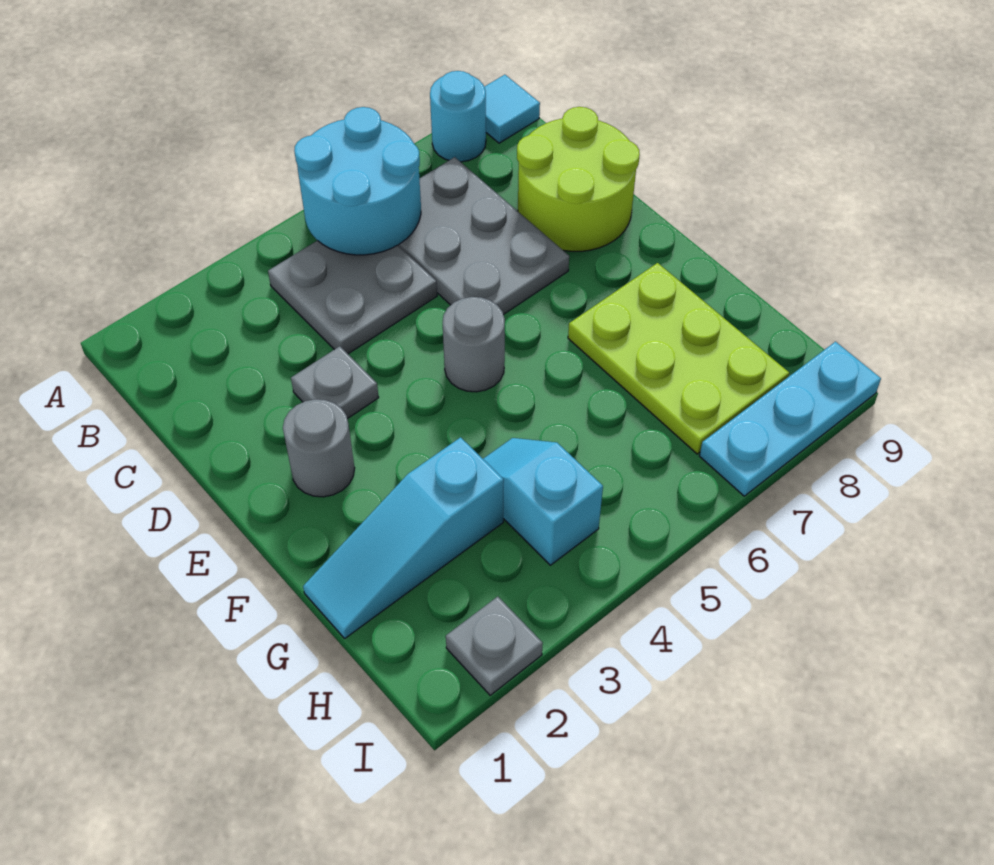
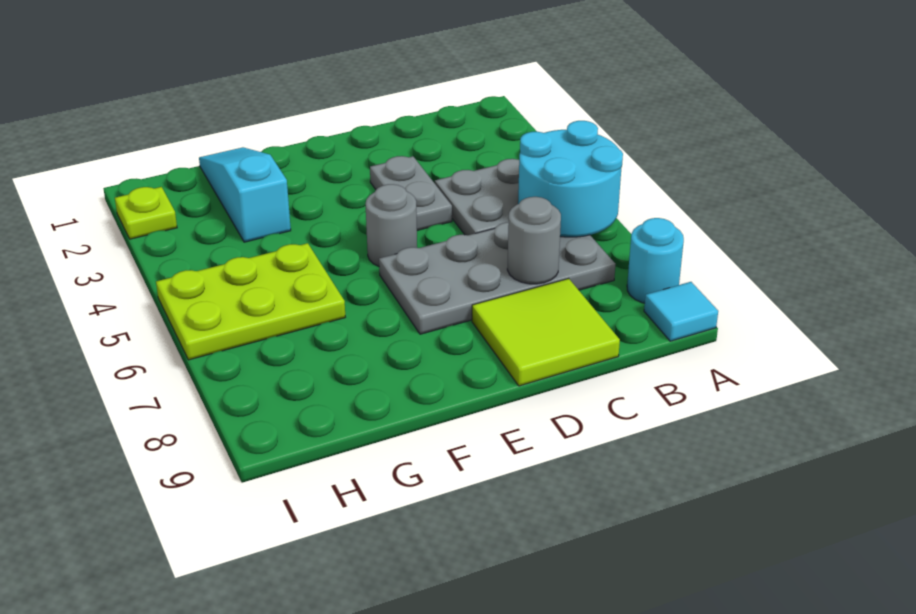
grey 2x3 plate [398,157,569,314] -> grey 2x4 plate [379,222,615,334]
lime 2x2 round brick [517,107,640,251] -> lime 2x2 tile [472,278,620,386]
grey 1x1 plate [291,346,379,419] -> grey 1x2 plate [370,156,452,231]
grey 1x1 round brick [283,399,355,497] -> grey 1x1 round brick moved to [507,197,561,284]
lime 2x3 plate [568,263,789,454] -> lime 2x3 plate moved to [156,243,345,360]
cyan 1x2 slope [483,438,603,565] -> none
grey 1x1 plate [446,597,543,695] -> lime 1x1 plate [115,187,177,239]
cyan 1x3 plate [700,342,881,496] -> none

